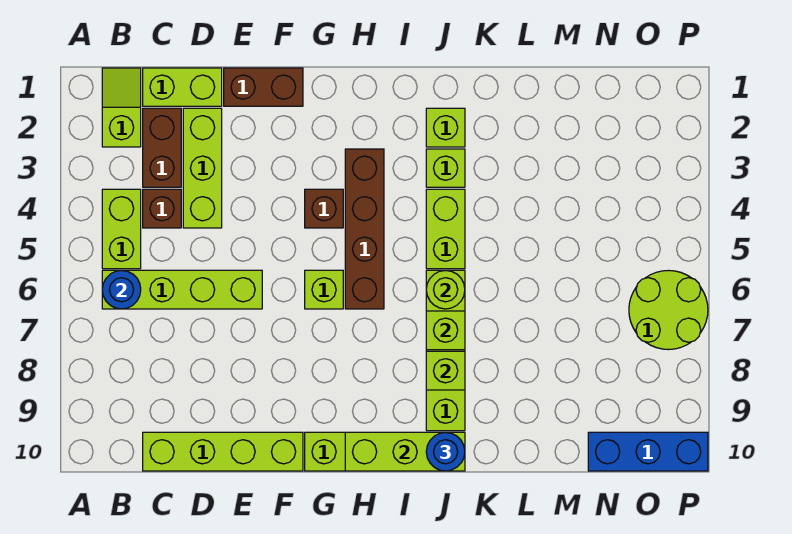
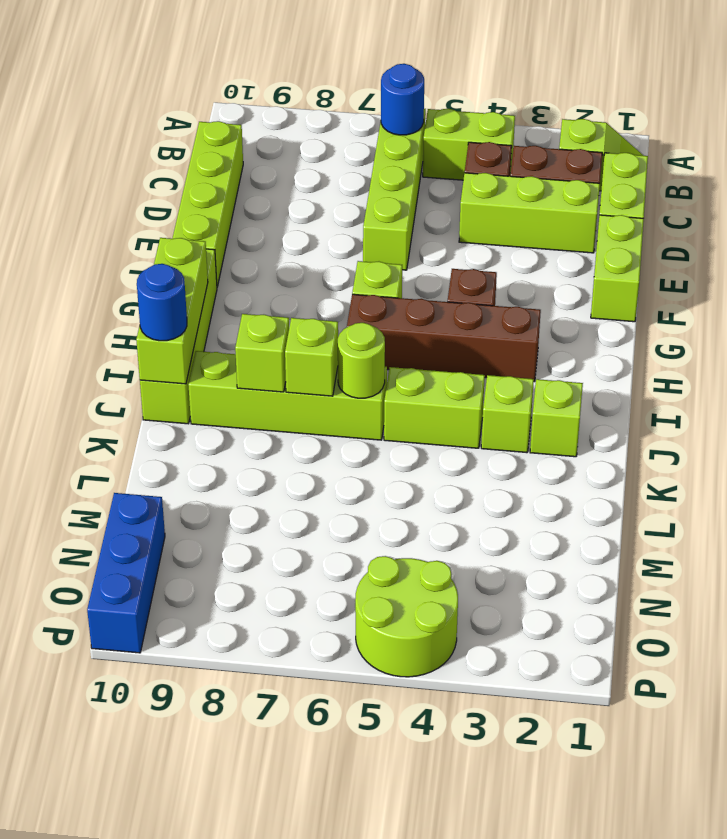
brown 1x2 brick [224,68,303,106] -> lime 1x2 brick [591,215,644,322]
lime 2x2 round brick [629,270,708,350] -> lime 2x2 round brick moved to [355,556,458,677]

